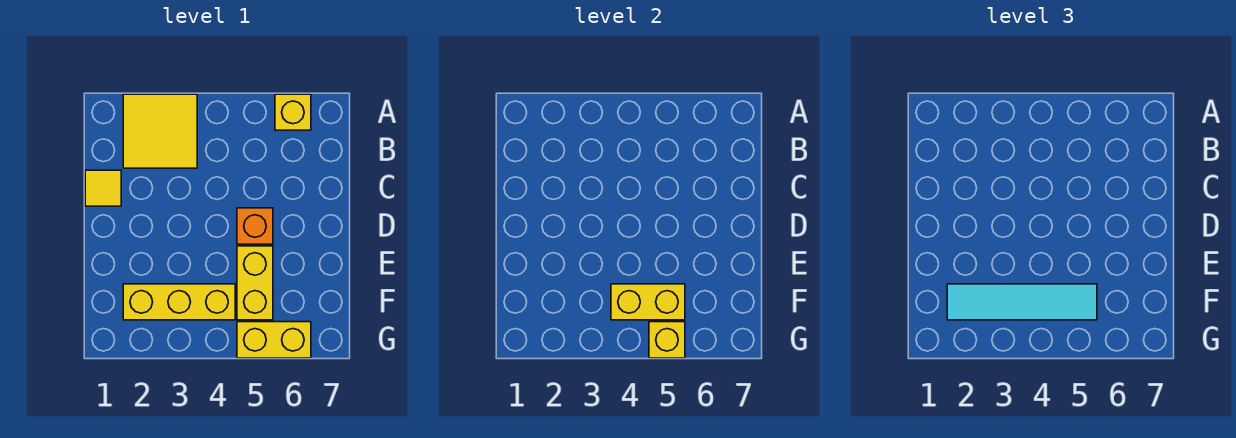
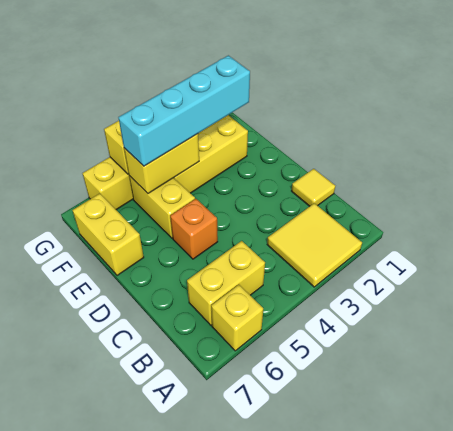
none -> yellow 1x2 brick [187,241,265,325]
none -> yellow 1x2 brick [73,193,144,276]
cyan 1x4 tile [947,284,1097,320] -> cyan 1x4 brick [118,55,250,166]

